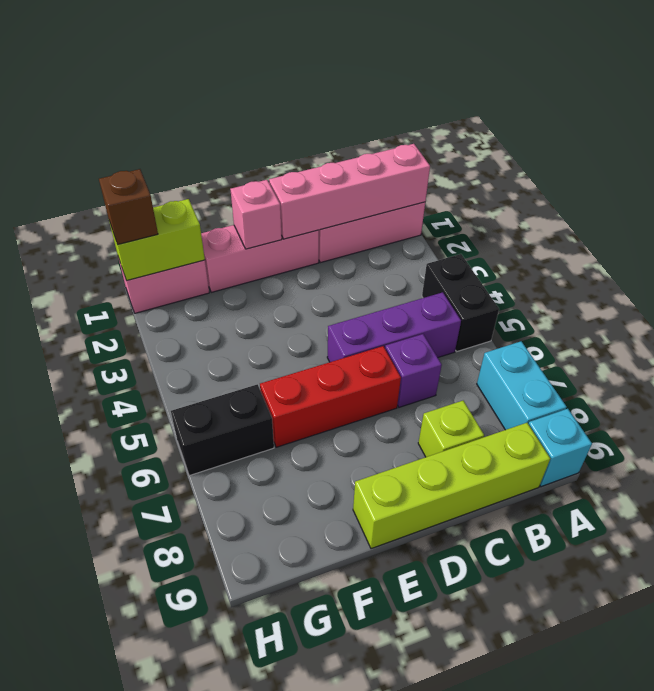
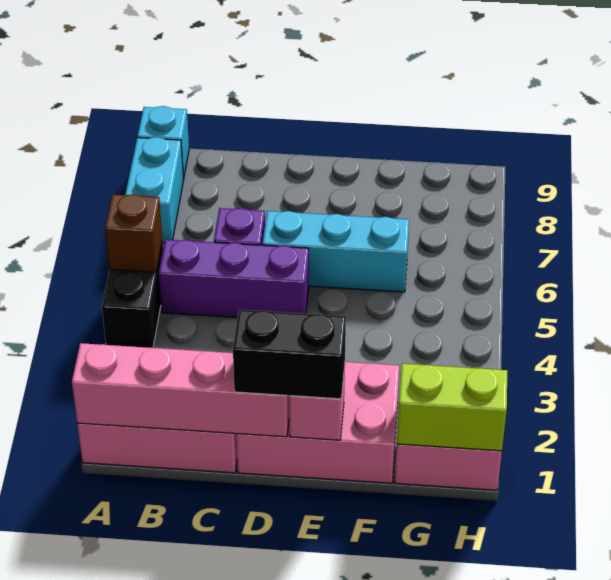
lime 1x4 brick [353,423,550,549] -> none
lime 1x1 brick [418,401,484,457] -> none
pink 1x3 brick [201,225,319,292] -> pink 2x3 brick [236,362,399,483]
red 1x3 brick [260,346,401,447] -> cyan 1x3 brick [263,211,409,292]
black 1x2 brick [171,384,274,476] -> black 1x2 brick moved to [233,310,346,399]
brown 1x1 brick [99,169,158,244] -> brown 1x1 brick moved to [105,194,163,272]

